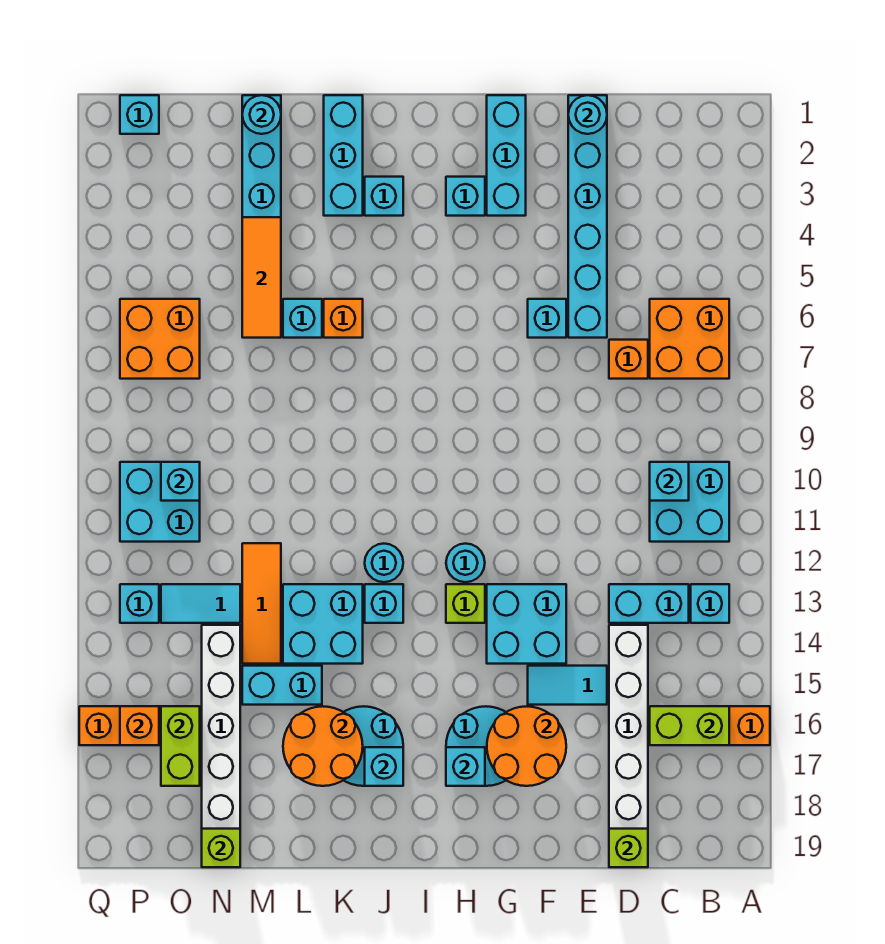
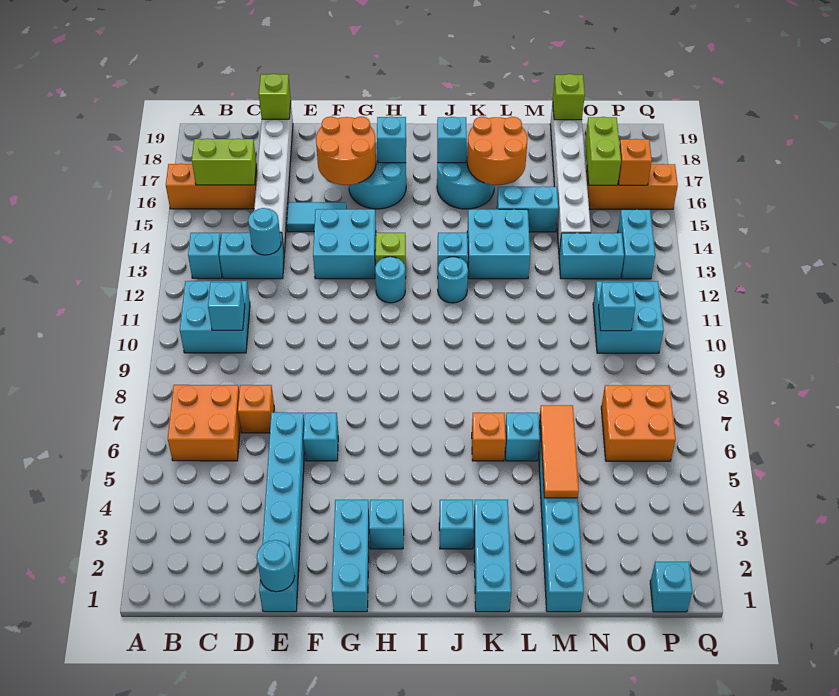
cyan 1x1 round brick [242,95,281,134] -> cyan 1x1 round brick moved to [248,208,281,255]
orange 1x3 tile [242,543,281,664] -> none
cyan 1x2 tile [161,584,240,623] -> cyan 1x2 brick [559,233,624,279]
cyan 1x1 brick [120,584,159,623] -> cyan 1x2 brick [618,209,655,279]

